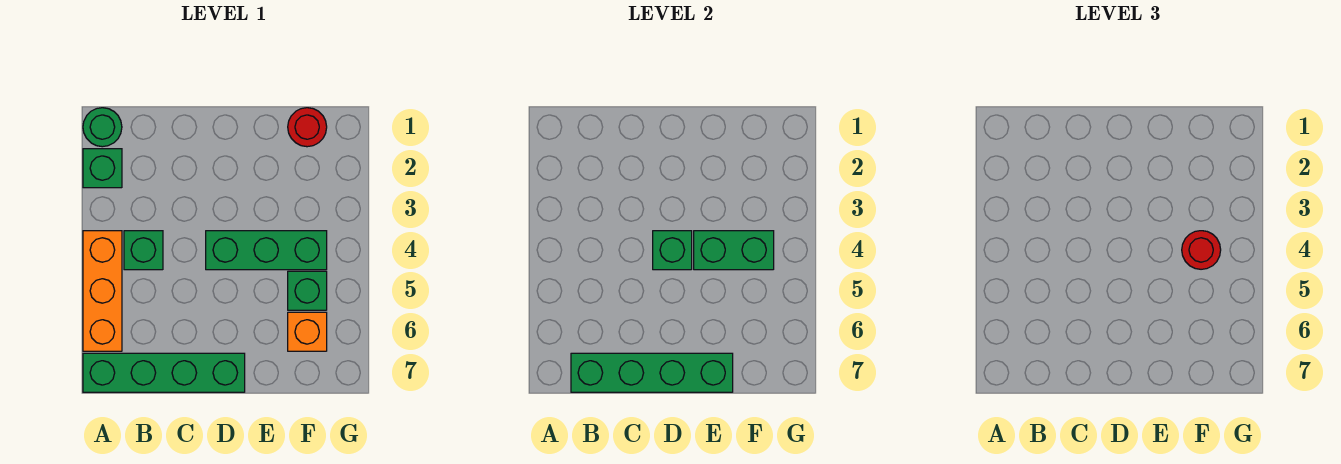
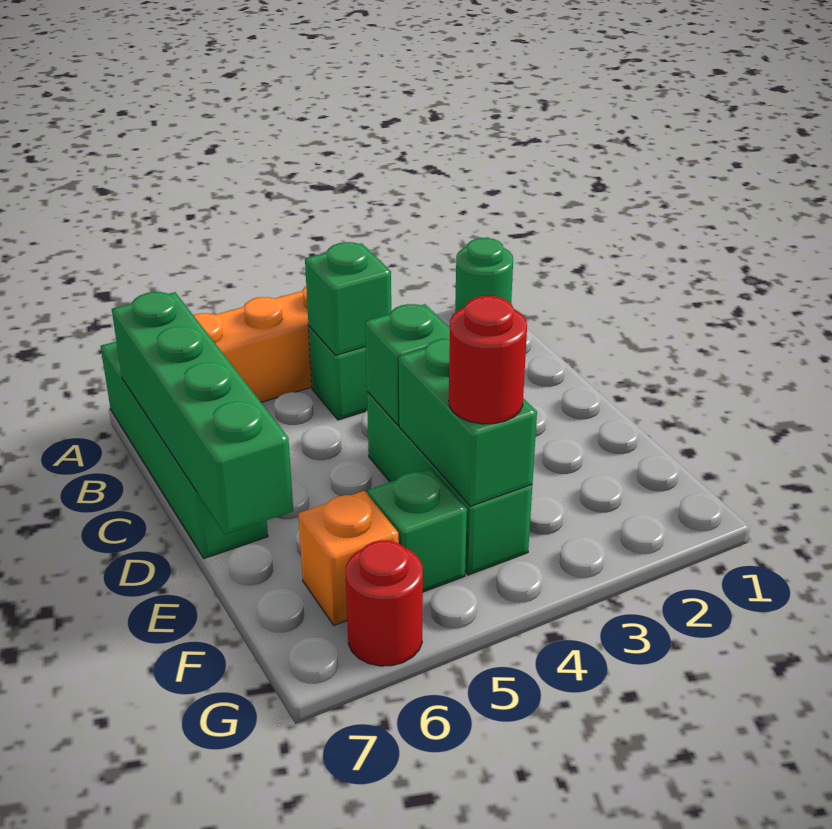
green 1x1 brick [83,149,122,188] -> green 1x1 brick moved to [305,242,391,355]
red 1x1 round brick [288,108,327,147] -> red 1x1 round brick moved to [346,540,423,666]

